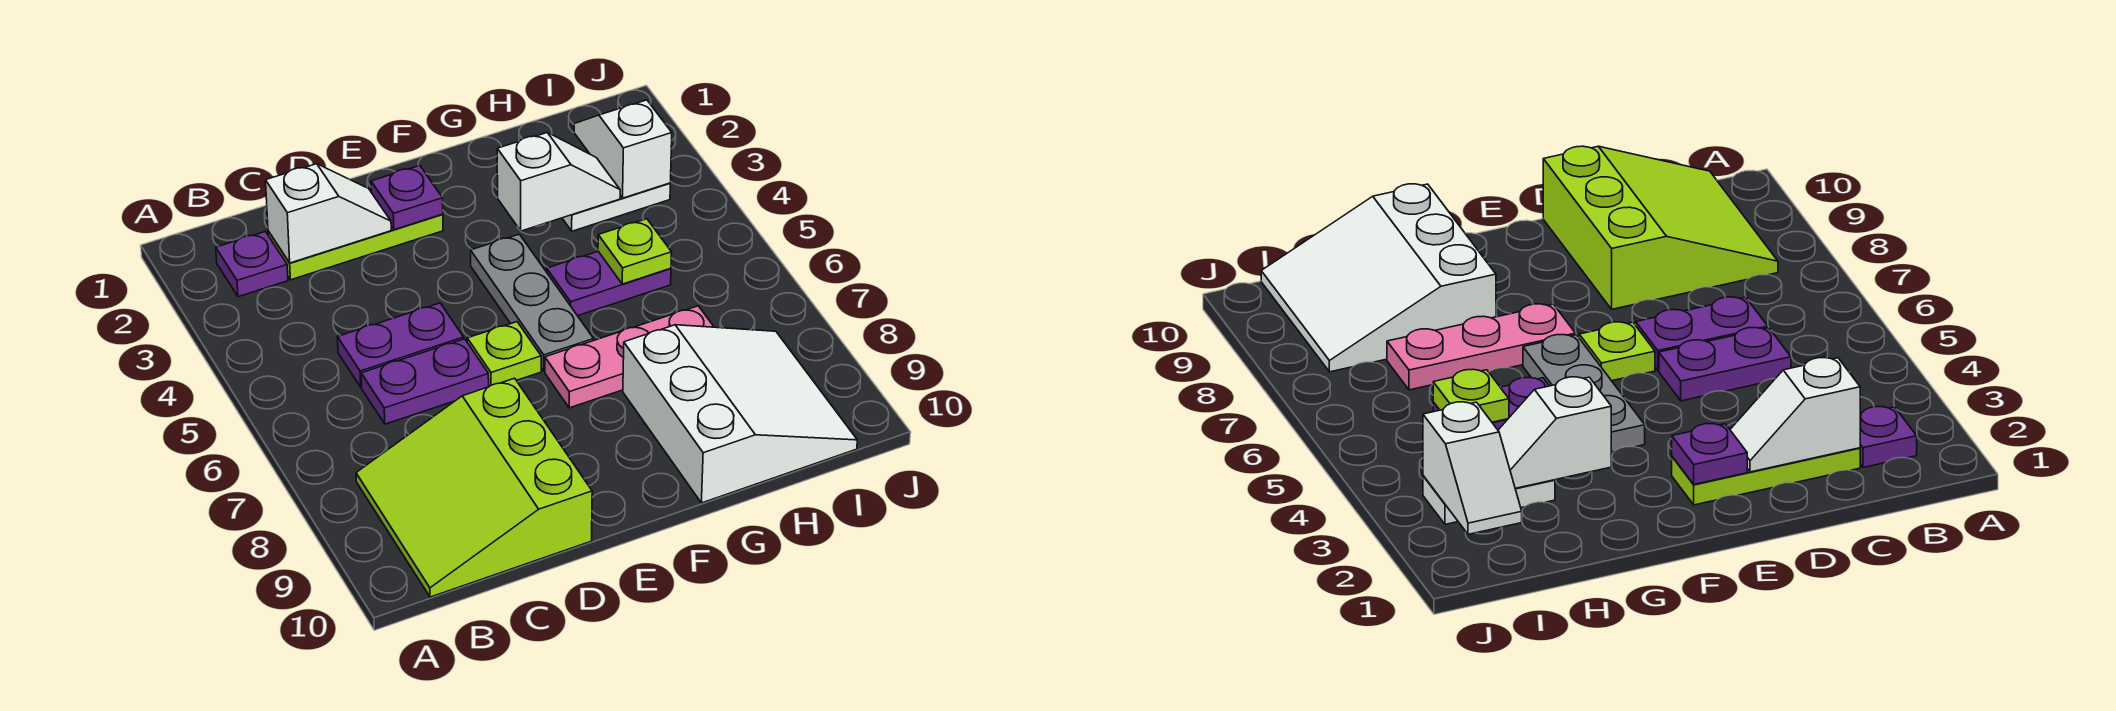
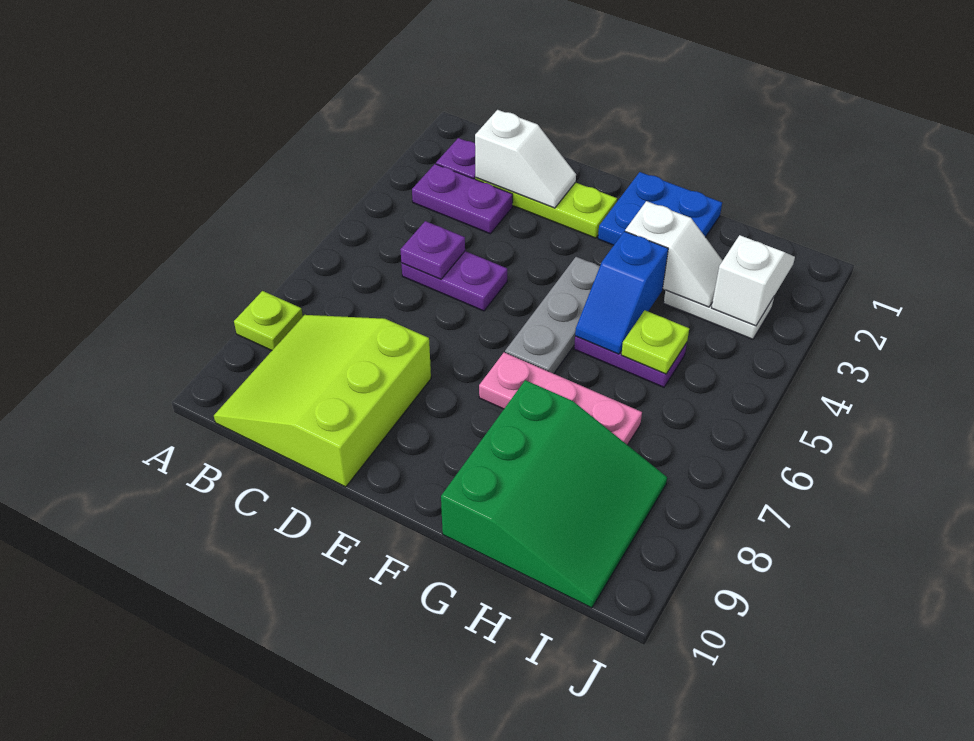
purple 1x2 plate [361,339,489,424] -> purple 1x2 plate moved to [412,164,513,234]
purple 1x1 plate [371,166,443,230] -> purple 1x1 plate moved to [400,221,465,279]
lime 1x1 plate [467,322,541,386] -> lime 1x1 plate moved to [234,291,303,350]
none -> blue 2x2 plate [598,172,722,245]
none -> blue 1x2 slope [575,231,668,354]
white 3x3 slope [623,325,857,503] -> green 3x3 slope [441,380,667,608]

